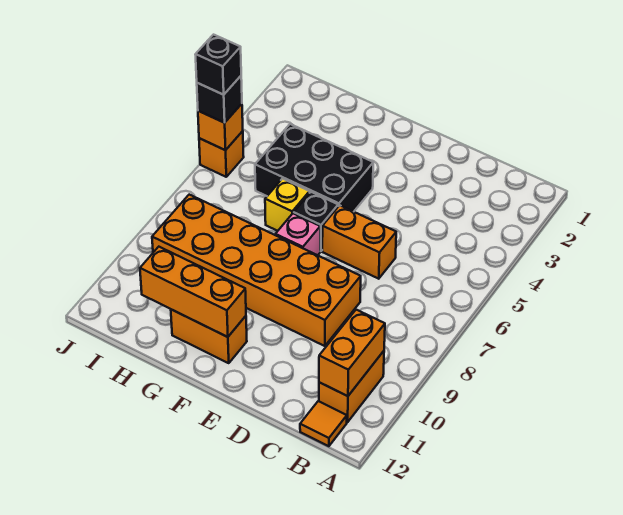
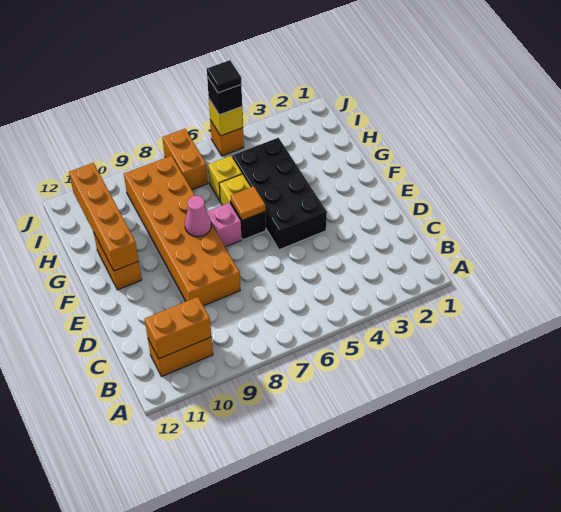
orange 1x1 tile [300,401,347,446] -> orange 1x1 tile moved to [230,186,266,220]
orange 1x2 brick [322,205,396,279] -> orange 1x2 brick moved to [162,129,208,190]
black 2x3 brick [255,124,373,212] -> black 2x4 brick [232,138,327,250]
none -> pink 1x1 cone [185,196,211,237]
orange 1x3 brick [140,247,246,337] -> orange 1x4 brick [69,163,139,271]
none -> yellow 1x1 brick [208,156,242,201]
orange 1x1 brick [198,104,243,150] -> yellow 1x1 brick [209,99,243,136]
black 1x1 brick [195,35,241,95] -> black 1x1 tile [207,60,241,93]

